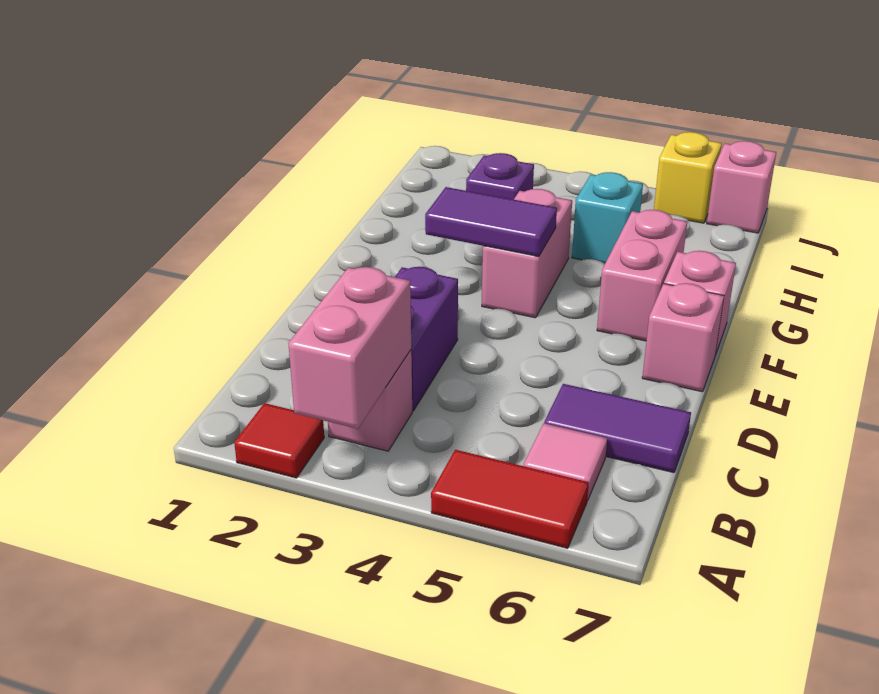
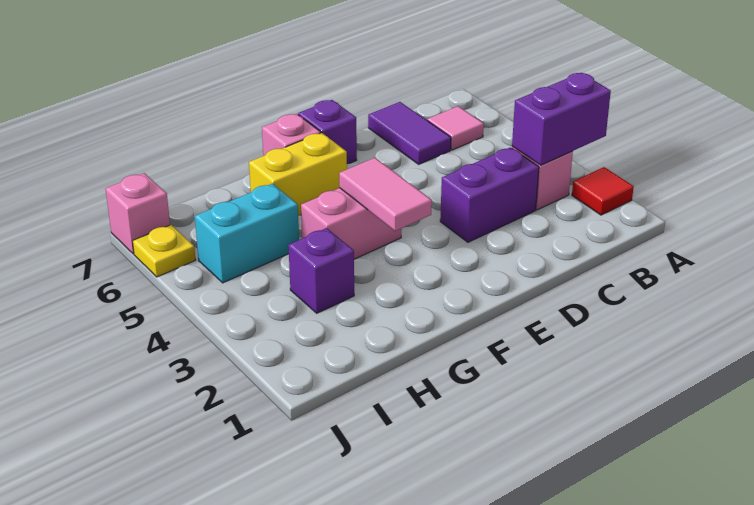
pink 1x2 brick [288,267,411,429] -> purple 1x2 brick [512,73,611,165]
red 1x2 tile [431,450,589,548] -> none
pink 1x1 brick [642,283,724,392] -> purple 1x1 brick [298,100,357,164]
purple 1x2 tile [425,187,557,257] -> pink 1x2 tile [339,158,432,231]
pink 1x2 brick [597,210,687,341] -> yellow 1x2 brick [249,133,347,216]
cyan 1x1 brick [572,172,643,264] -> cyan 1x2 brick [195,184,299,283]
yellow 1x1 brick [654,132,722,223] -> yellow 1x1 plate [133,225,195,277]

